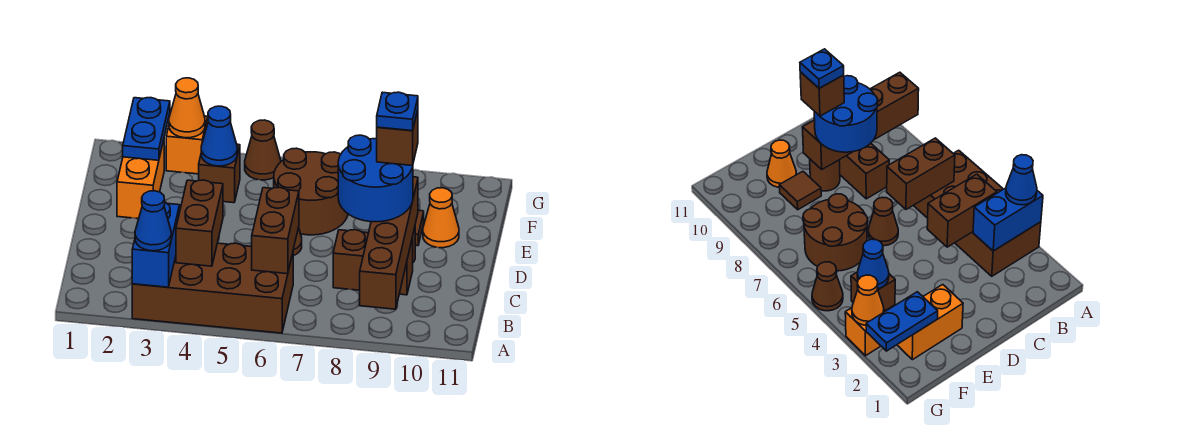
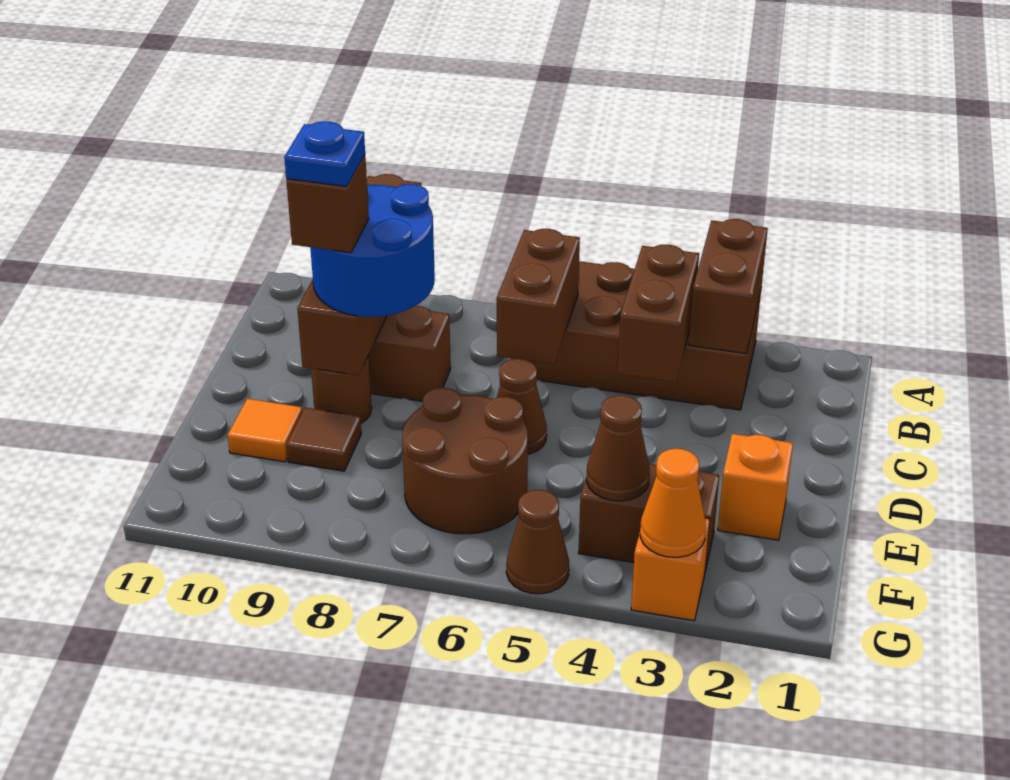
blue 1x2 brick [132,202,180,287] -> brown 1x2 brick [689,219,768,353]
blue 1x1 cone [135,191,171,251] -> none
orange 1x2 brick [117,140,164,219] -> orange 1x1 brick [718,434,793,540]
orange 1x1 cone [423,188,459,248] -> orange 1x1 tile [228,399,302,462]
blue 1x2 plate [123,98,170,160] -> none
brown 1x1 brick [199,144,240,203] -> brown 1x2 brick [579,464,719,571]
blue 1x1 cone [201,106,237,166] -> brown 1x1 cone [586,395,650,501]

